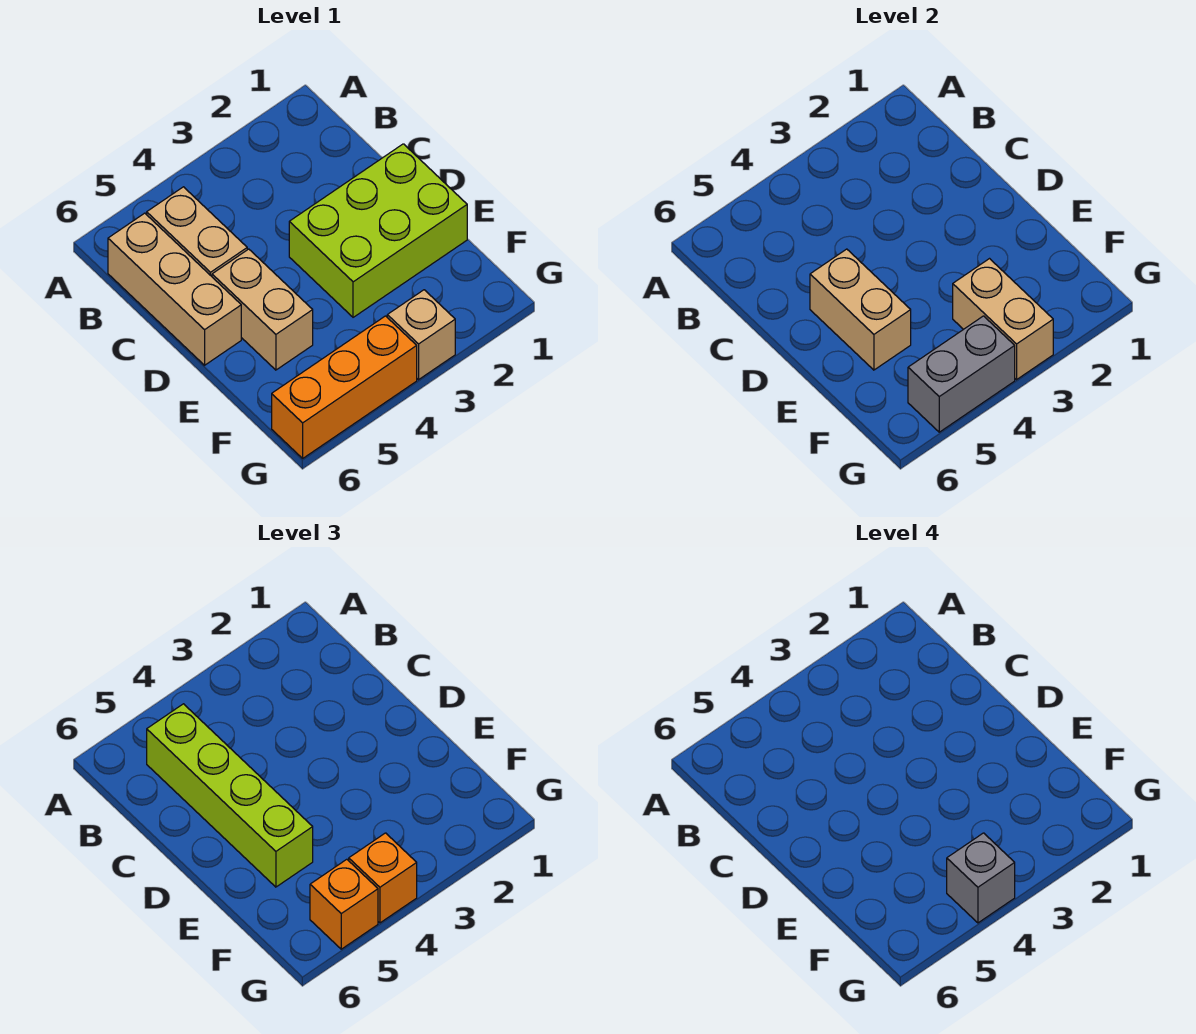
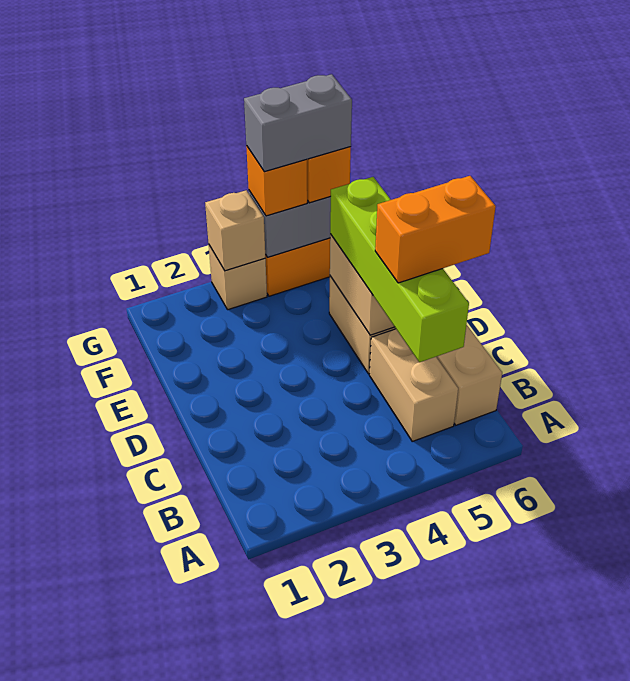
none -> orange 1x2 brick [375,176,496,283]
lime 2x3 brick [289,144,467,317] -> none
tan 1x2 brick [953,259,1053,380] -> tan 1x1 brick [205,190,265,271]
grey 1x1 brick [947,833,1015,923] -> grey 1x2 brick [244,74,352,172]

